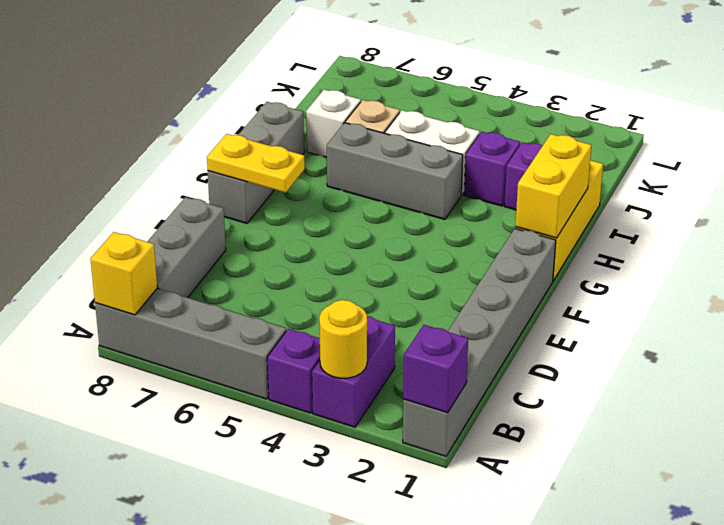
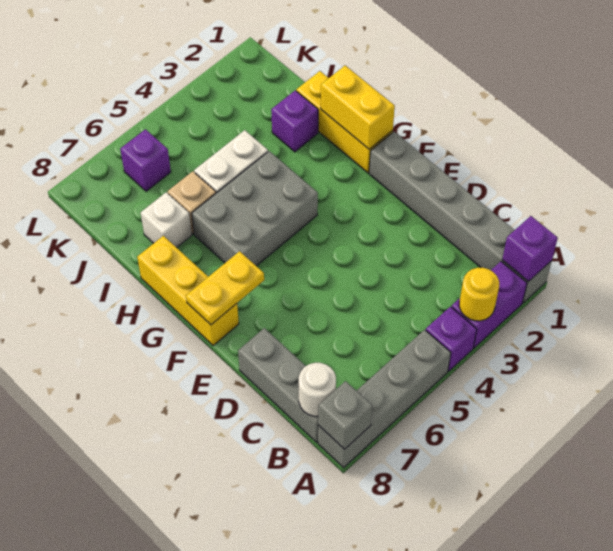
purple 1x2 brick [312,316,395,427] -> purple 1x2 brick turned to [452,262,527,348]
yellow 1x1 brick [90,232,157,315] -> grey 1x1 brick [318,381,372,449]
none -> white 1x1 round brick [299,363,336,416]
grey 1x3 brick [208,102,304,223] -> yellow 1x3 brick [137,236,239,346]
grey 1x3 brick [327,123,463,219] -> grey 2x3 brick [192,151,318,266]
purple 1x1 brick [464,132,520,206] -> purple 1x1 brick moved to [120,129,171,191]

